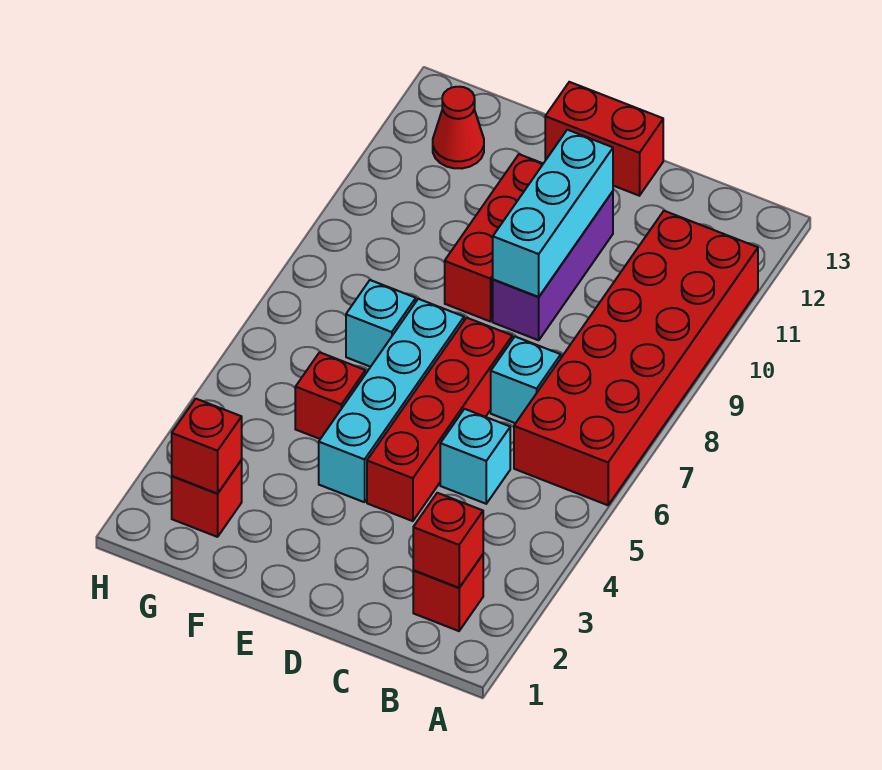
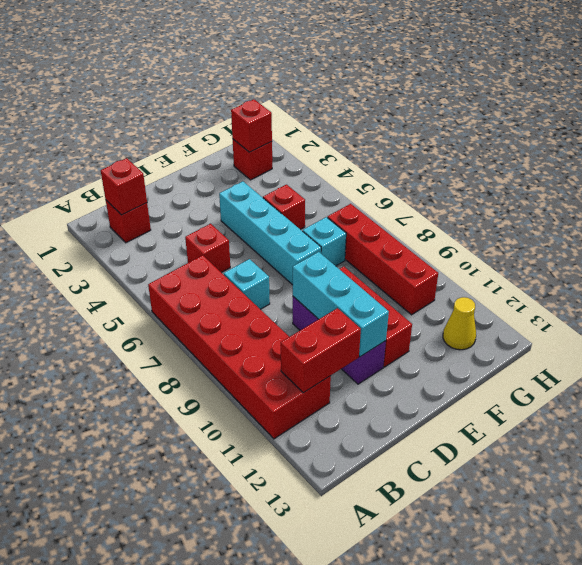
cyan 1x1 brick [440,409,510,504] -> red 1x1 brick [185,224,230,273]
red 1x4 brick [367,318,512,521] -> red 1x4 brick moved to [328,204,438,315]
red 1x2 brick [545,82,663,196] -> red 1x2 brick moved to [281,308,361,393]
red 1x1 cone [433,87,484,169] -> yellow 1x1 cone [443,297,476,350]

